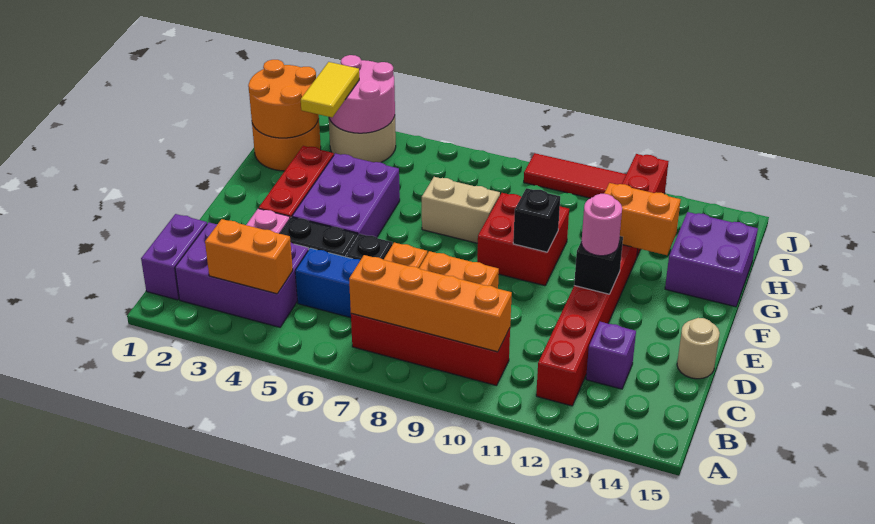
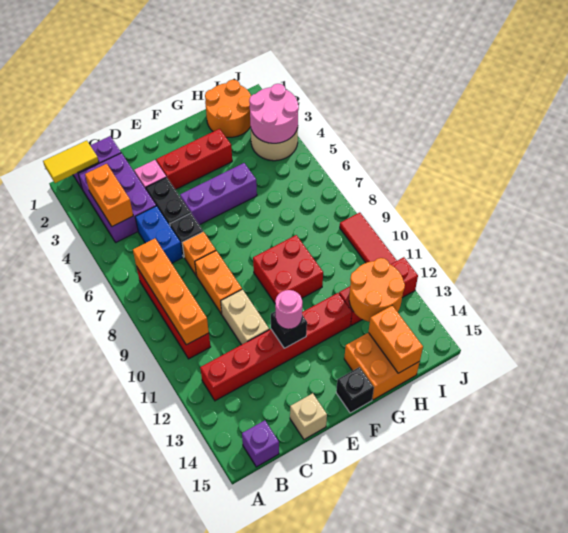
purple 1x1 brick [586,322,636,389] -> purple 1x1 brick moved to [242,420,279,467]
tan 1x1 round brick [677,318,720,379] -> tan 1x1 brick [290,393,327,439]
purple 2x3 brick [292,153,400,237] -> purple 1x3 brick [180,163,257,225]
black 1x1 brick [513,188,560,252] -> black 1x1 brick moved to [336,367,374,413]
tan 1x2 brick [422,177,500,243] -> tan 1x2 brick moved to [221,289,269,345]
orange 1x2 brick [604,183,681,255] -> orange 1x2 brick moved to [369,306,423,373]
purple 2x2 brick [665,212,758,307] -> orange 2x2 brick [344,333,420,400]
orange 2x2 round brick [248,60,319,138] -> orange 2x2 round brick moved to [349,258,405,322]
yellow 1x2 tile [301,62,359,117] -> yellow 1x2 tile moved to [43,141,99,183]

